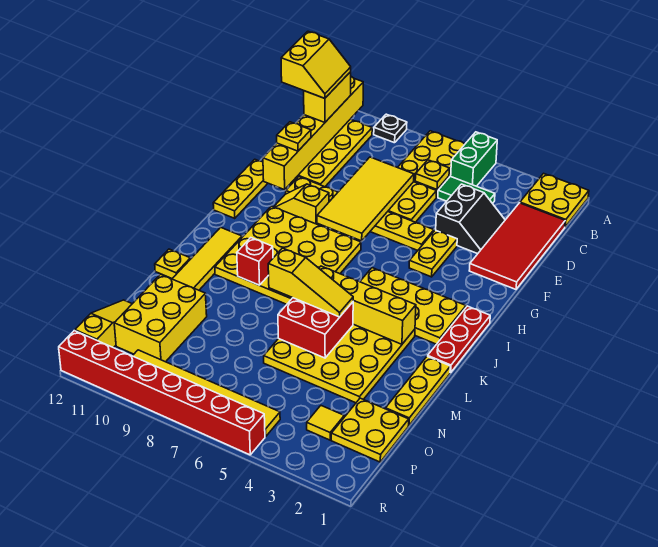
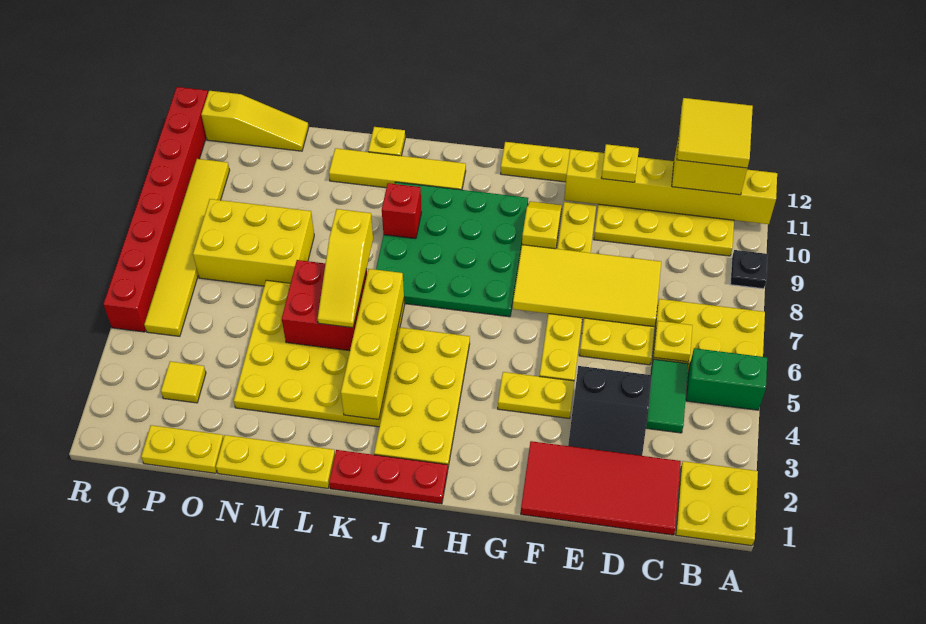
yellow 2x2 slope [281,31,351,98] -> yellow 2x2 tile [677,98,753,168]
yellow 4x4 plate [215,206,361,304] -> green 4x4 plate [376,182,528,317]
yellow 2x3 brick [114,274,207,362] -> yellow 2x3 brick moved to [193,199,314,286]
yellow 2x2 plate [331,398,409,462] -> yellow 1x2 plate [141,425,223,473]

